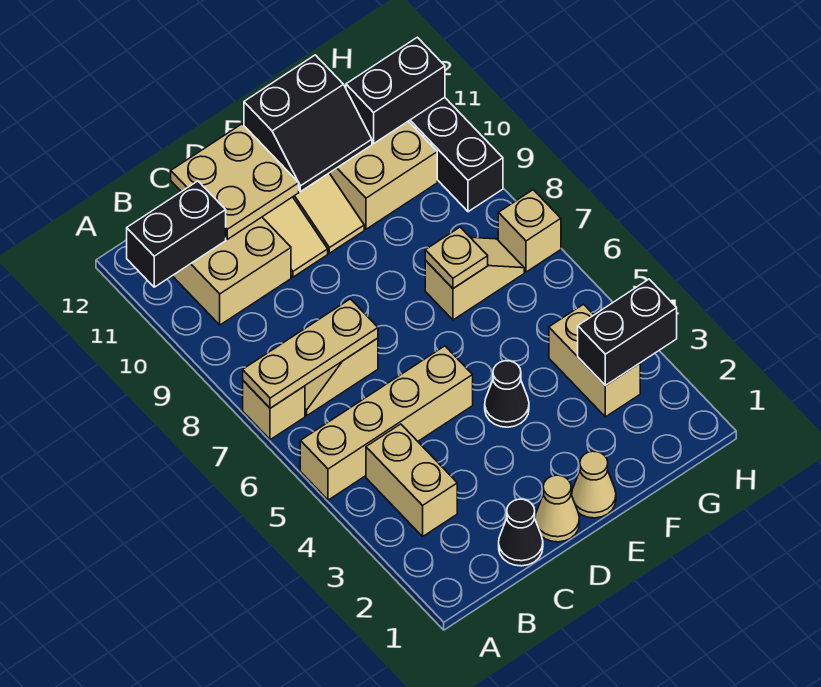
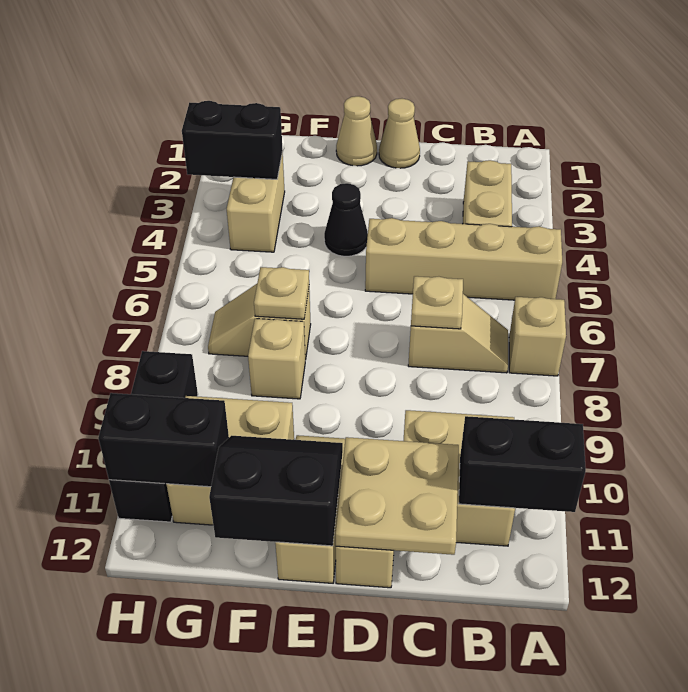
tan 1x3 plate [243,299,378,408] -> tan 1x1 plate [411,276,463,329]
black 1x1 cone [499,499,543,566] -> none
tan 1x1 brick [498,190,561,272] -> tan 1x1 brick moved to [248,319,305,399]

